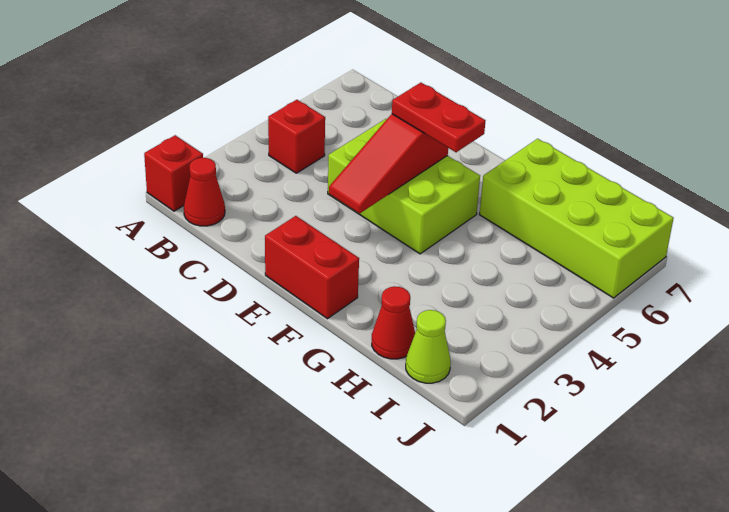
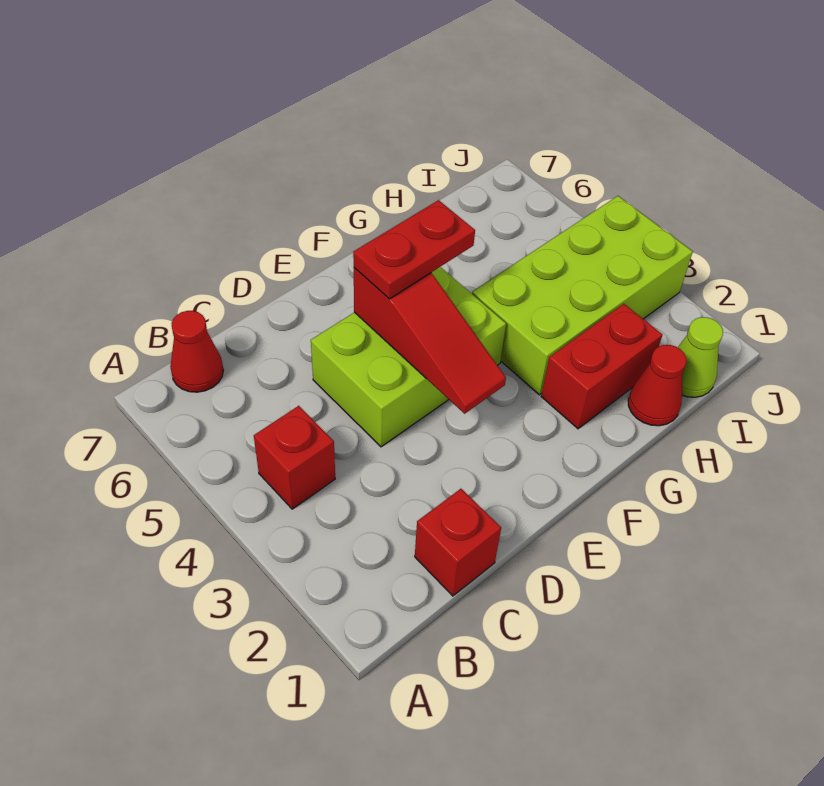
red 1x1 brick [144,135,203,211] -> red 1x1 brick moved to [415,489,501,596]
red 1x1 cone [184,158,225,226] -> red 1x1 cone moved to [170,311,223,392]
red 1x2 brick [265,216,359,319] -> red 1x2 brick moved to [541,304,662,429]
lime 2x4 brick [480,139,674,298] -> lime 2x4 brick moved to [472,196,693,395]

